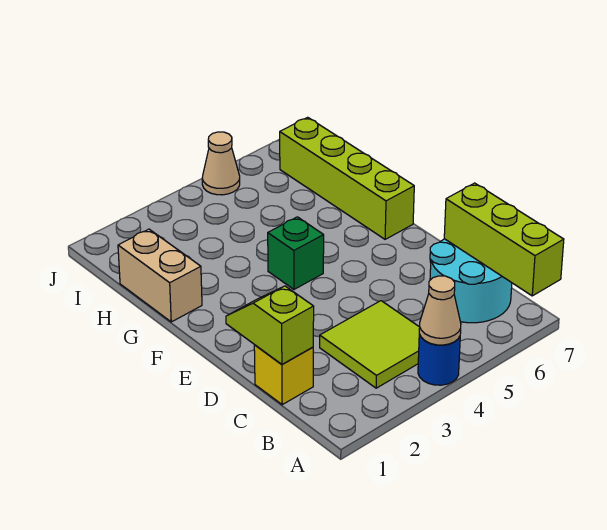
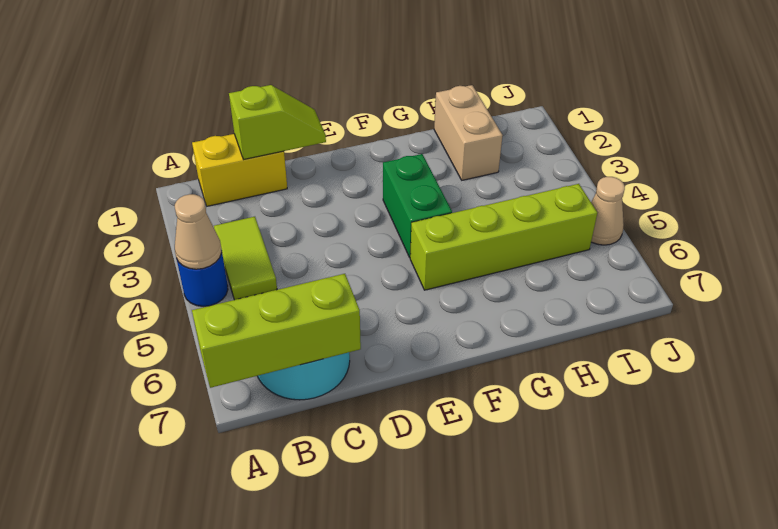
lime 2x2 tile [320,301,420,388] -> lime 1x2 tile [214,217,277,300]
yellow 1x1 brick [254,345,313,405] -> yellow 1x2 brick [192,134,287,206]
green 1x1 brick [268,217,324,289] -> green 1x2 brick [383,154,452,257]
lime 1x4 brick [280,117,414,239] -> lime 1x4 brick moved to [410,184,597,290]
tan 1x2 brick [118,229,202,322] -> tan 1x2 brick turned to [434,85,503,180]

